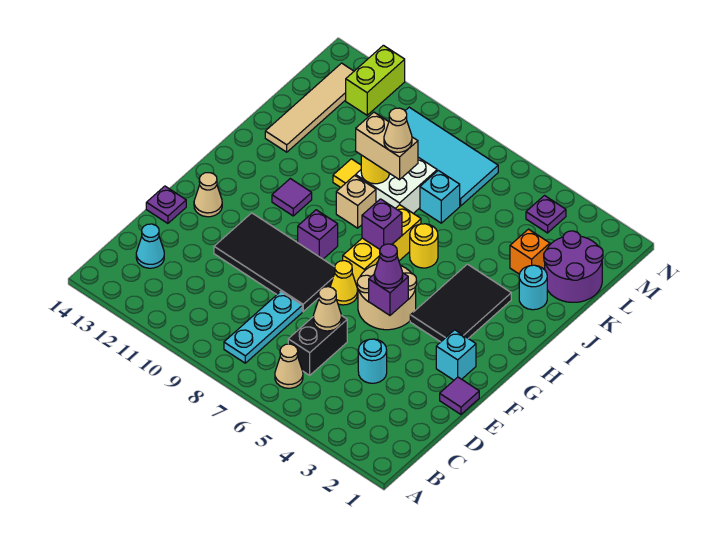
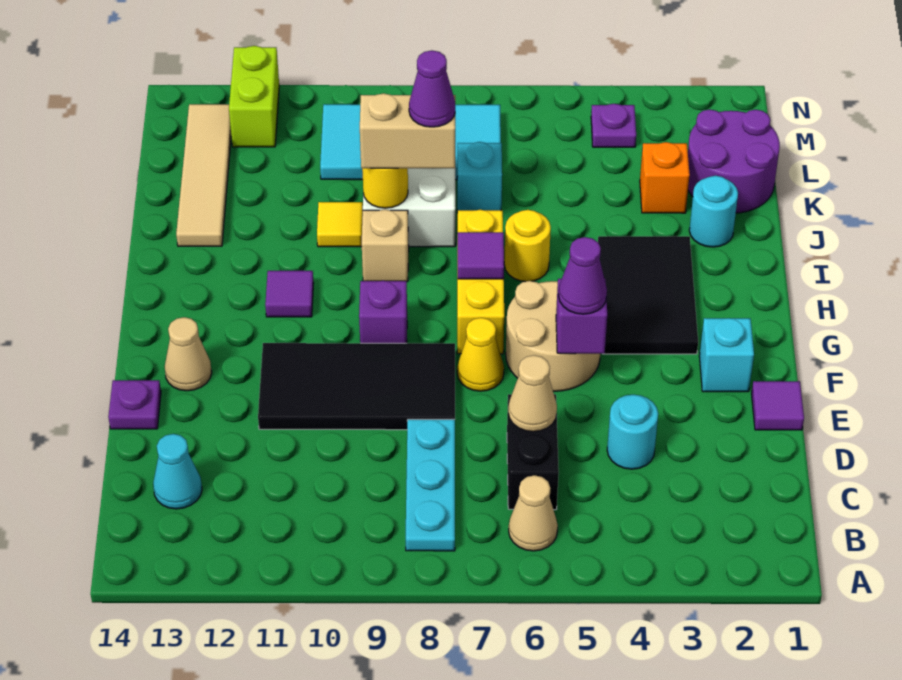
purple 1x1 brick [362,199,402,249] -> purple 1x1 tile [458,232,504,279]
tan 1x1 cone [384,108,412,152] -> purple 1x1 cone [409,51,455,127]

